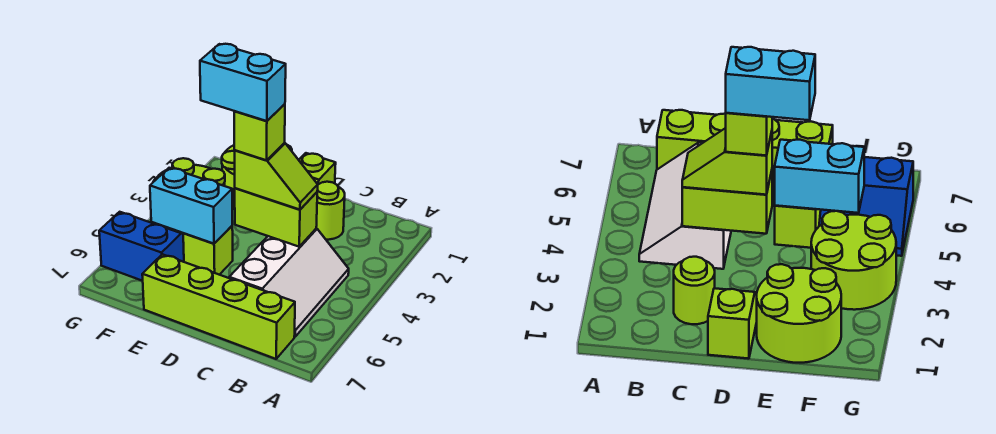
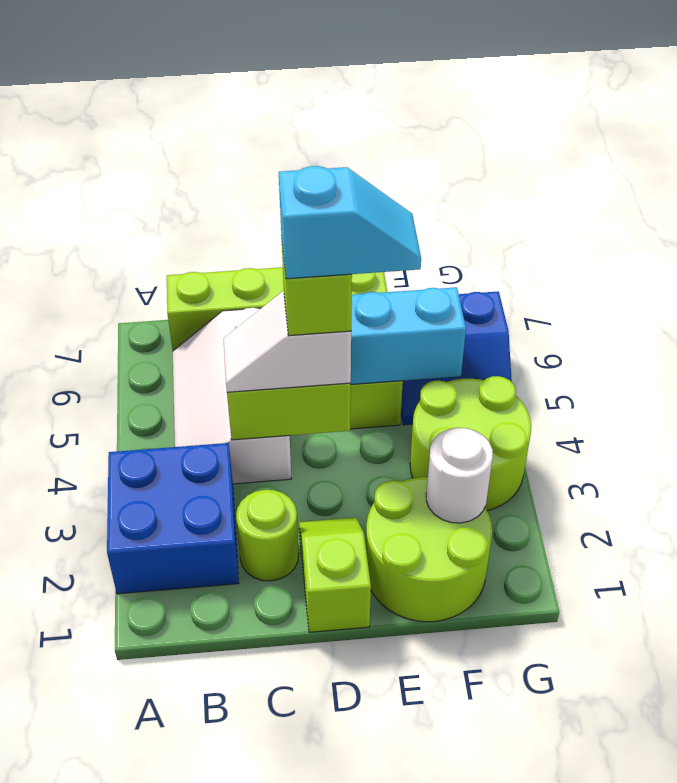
none -> blue 2x2 brick [107,443,239,594]
lime 1x2 slope [235,143,318,210] -> white 1x2 slope [223,291,351,392]
cyan 1x2 brick [200,44,286,121] -> cyan 1x2 slope [279,166,421,279]
none -> white 1x1 round brick [426,428,493,523]

